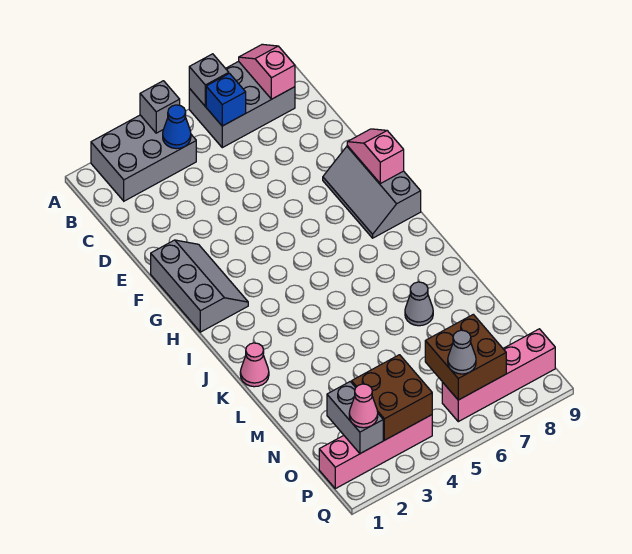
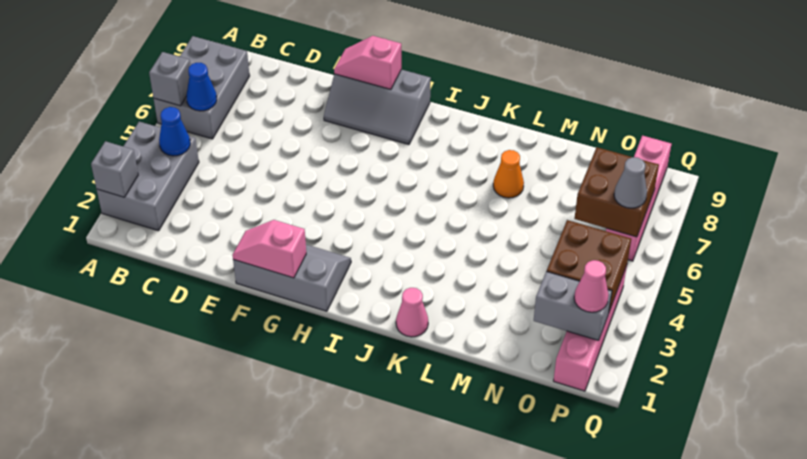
grey 1x1 brick [140,81,180,133] -> grey 1x1 brick moved to [91,141,138,197]
pink 1x2 slope [239,44,295,99] -> pink 1x2 slope moved to [233,220,306,278]
blue 1x1 brick [206,74,246,126] -> blue 1x1 cone [186,63,217,111]
grey 1x1 cone [405,282,433,326] -> orange 1x1 cone [493,150,524,198]

